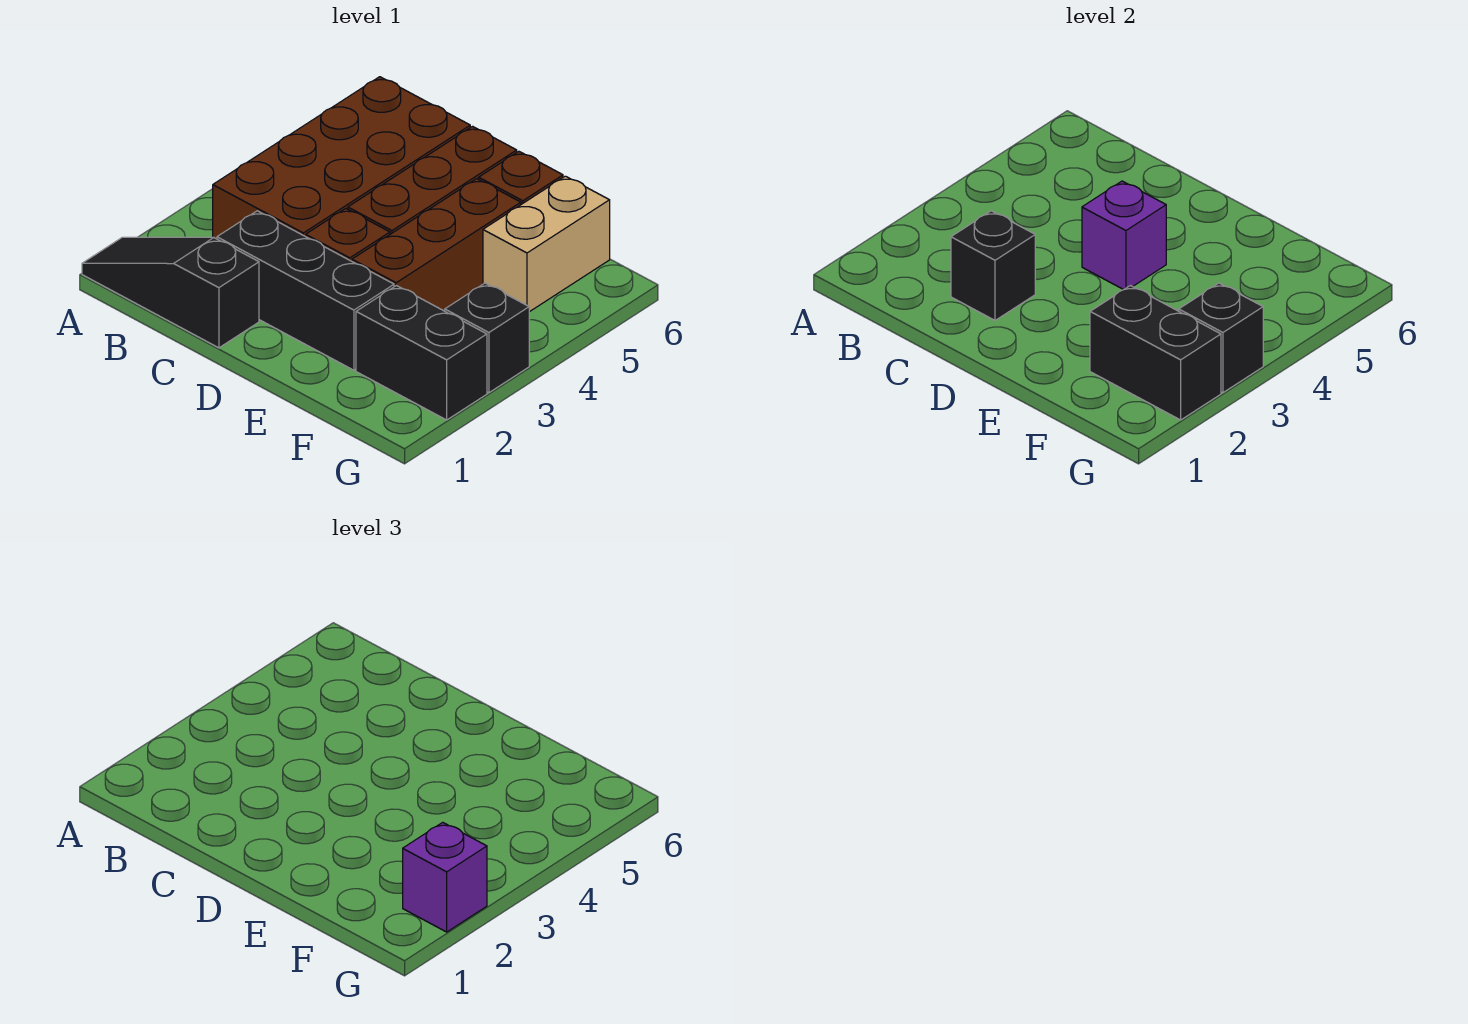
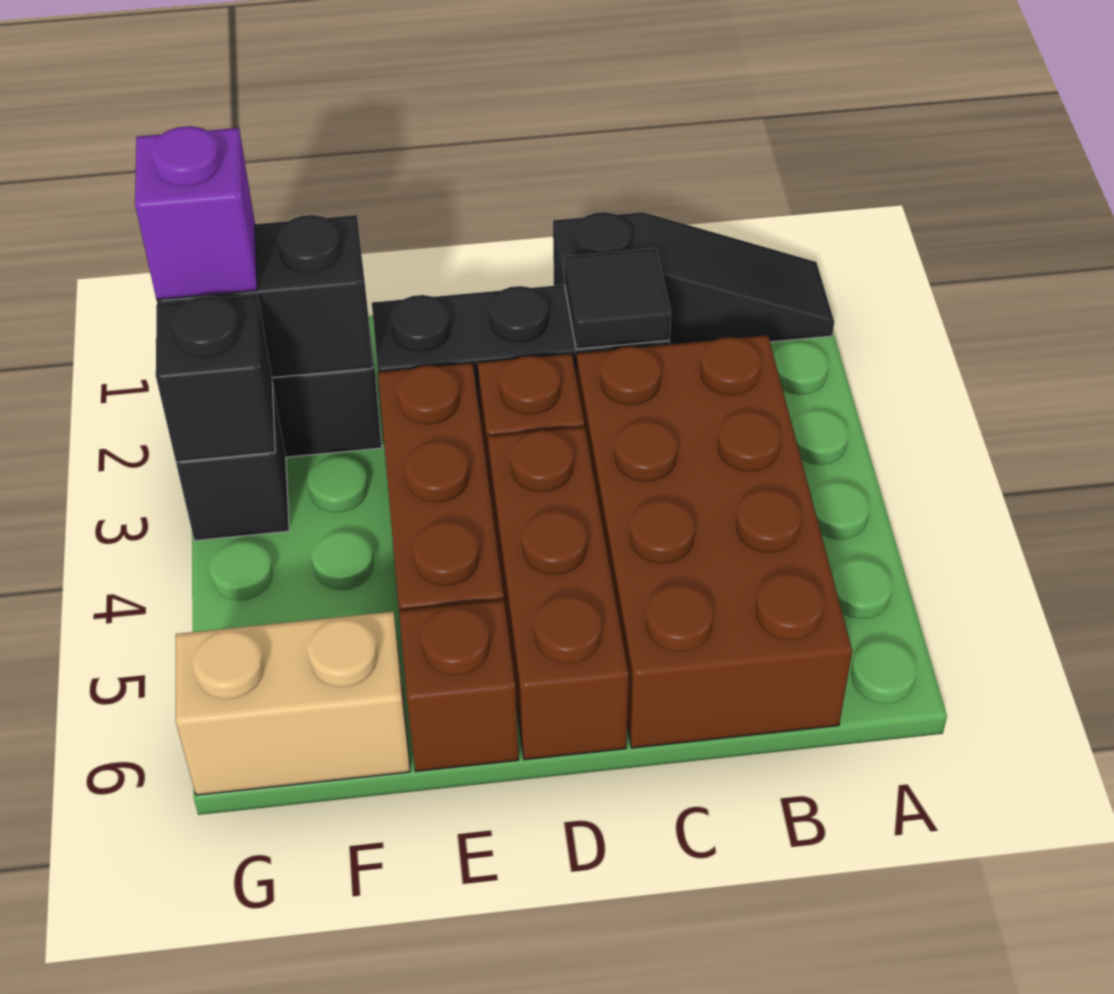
black 1x1 brick [951,211,1035,320] -> black 1x1 tile [564,248,671,349]
purple 1x1 brick [1082,181,1166,290] -> none
tan 1x2 brick [483,176,610,312] -> tan 1x2 brick turned to [176,612,410,795]

